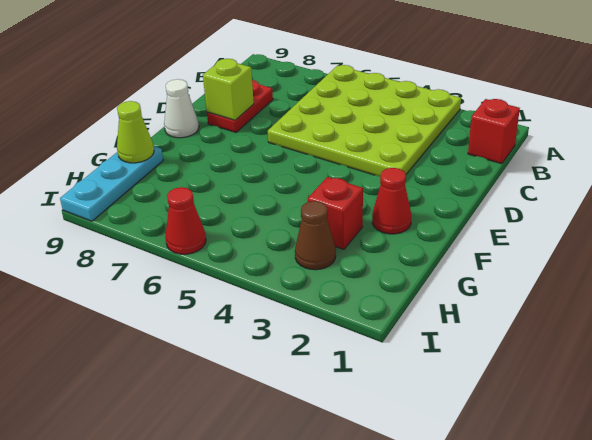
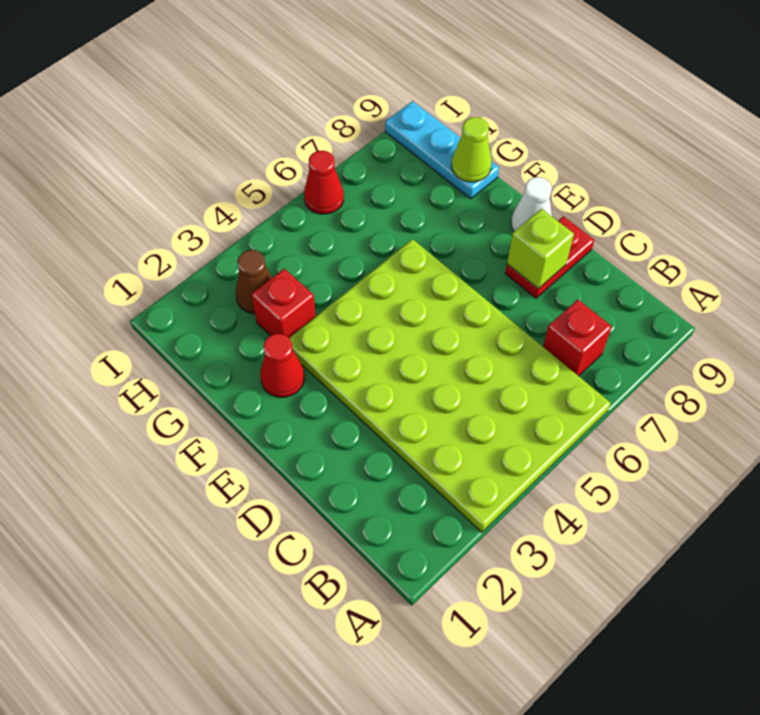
lime 4x4 plate [268,65,461,176] -> lime 4x6 plate [289,239,611,532]
red 1x1 brick [468,99,520,164] -> red 1x1 brick moved to [543,300,612,376]
red 1x2 plate [207,80,273,132] -> red 1x2 plate turned to [505,216,594,298]

